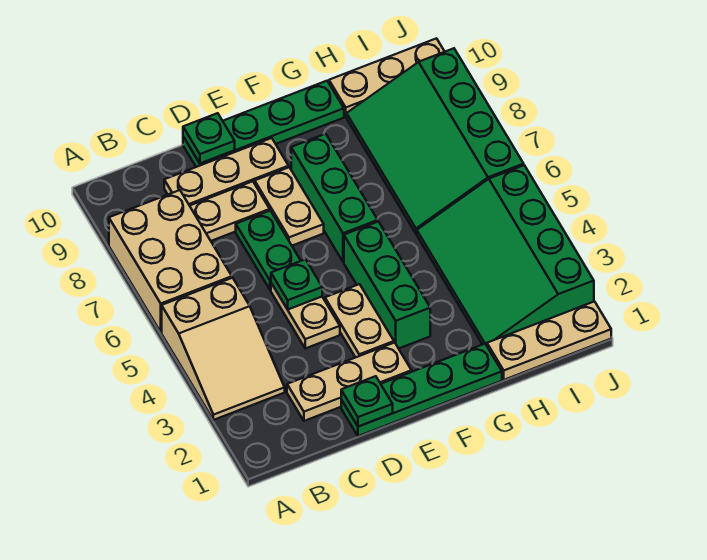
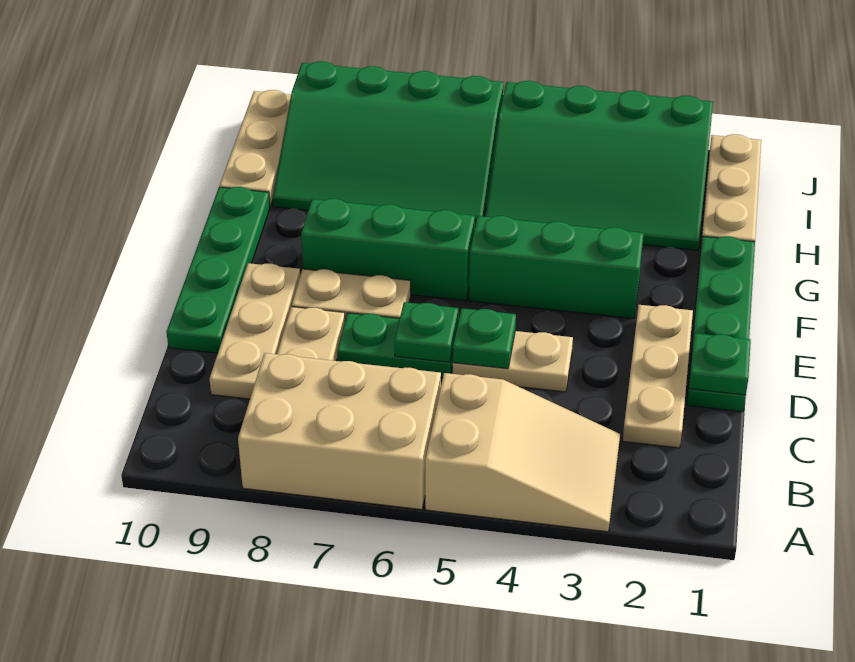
green 1x1 plate [183,113,235,164] -> green 1x1 plate moved to [395,302,458,362]
tan 1x2 plate [325,284,394,357] -> none

